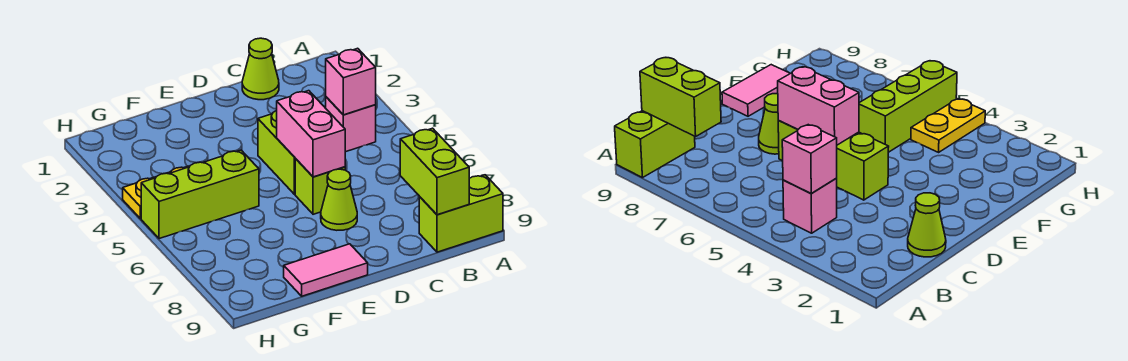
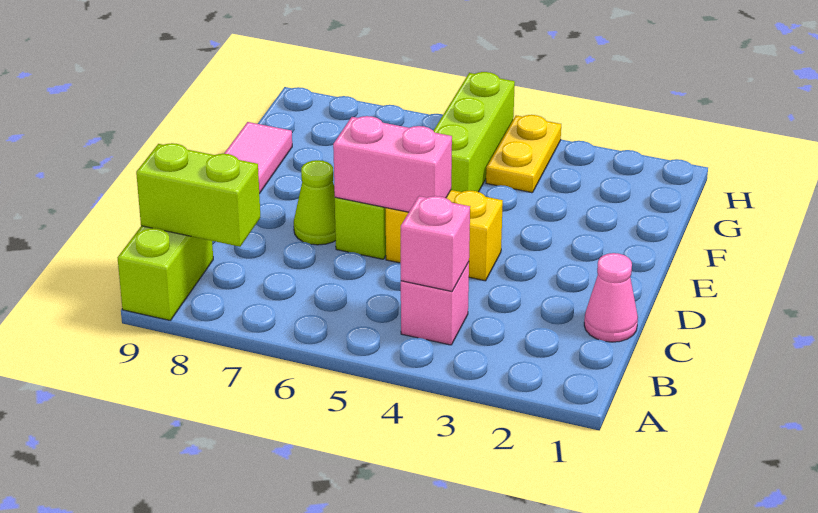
lime 1x1 cone [242,38,279,100] -> pink 1x1 cone [584,253,638,342]
lime 1x2 brick [258,111,295,194] -> yellow 1x2 brick [386,190,503,281]

